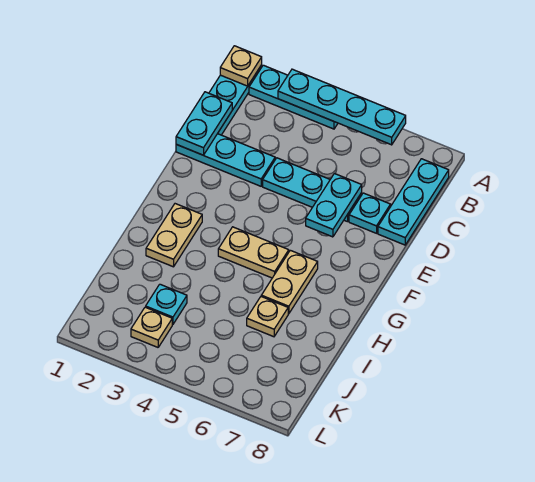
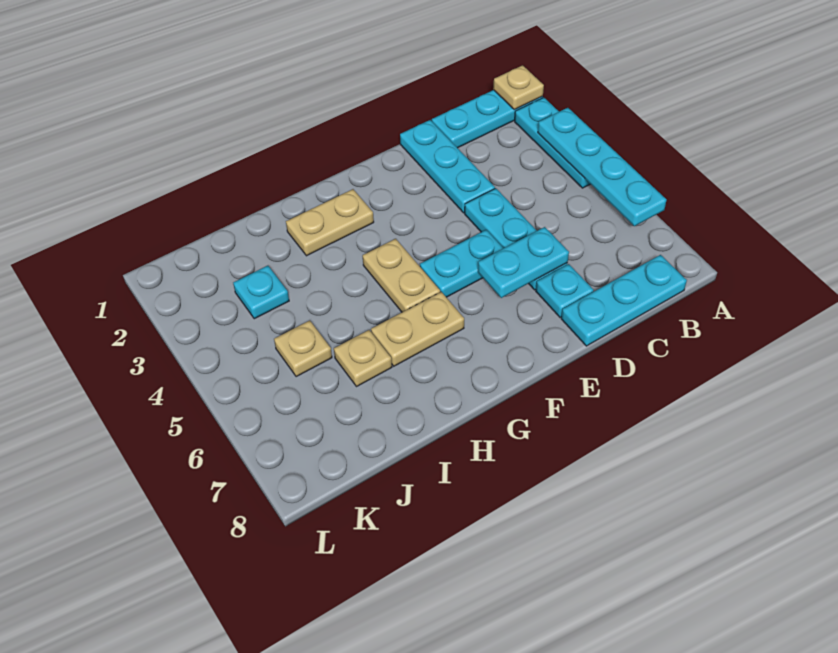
cyan 1x2 plate [176,92,232,155] -> cyan 1x2 plate moved to [420,230,503,297]
tan 1x1 plate [131,307,172,347] -> tan 1x1 plate moved to [274,321,332,377]

